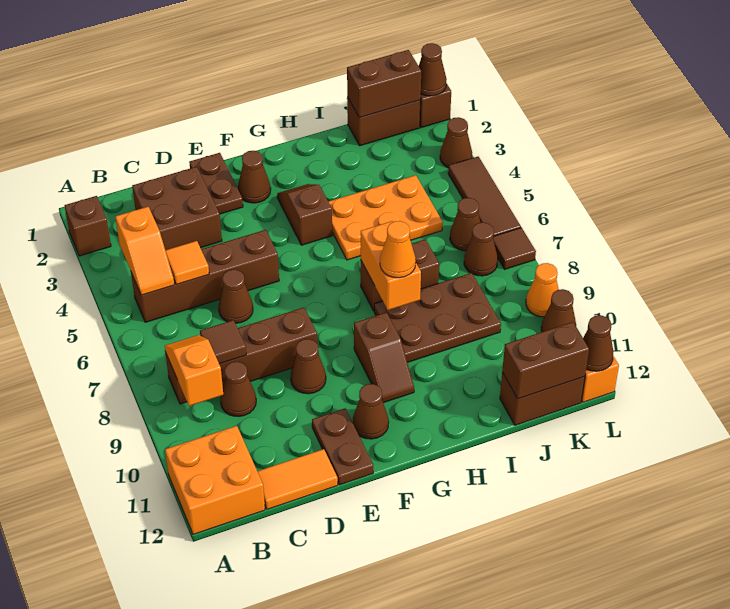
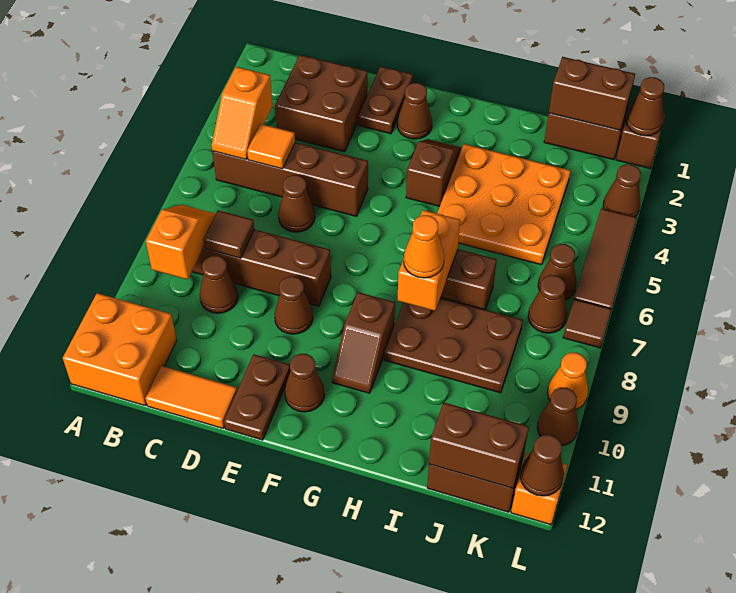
brown 1x1 brick [64,196,111,256] -> none
orange 2x3 plate [328,175,443,260] -> orange 3x3 plate [437,144,571,265]

